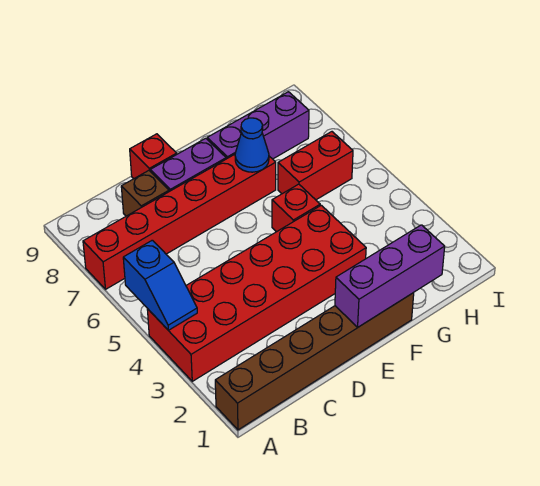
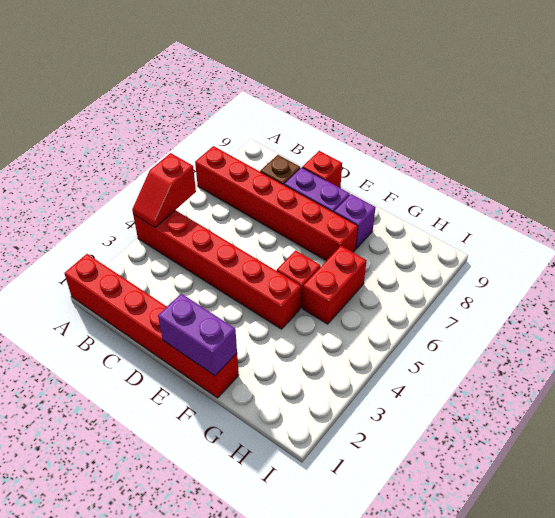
brown 1x6 brick [215,293,414,430] -> red 1x6 brick [64,254,239,398]
red 2x6 brick [147,205,366,381] -> red 1x6 brick [133,210,301,329]
blue 1x2 slope [123,240,197,330] -> red 1x2 slope [132,153,196,227]
purple 1x3 brick [335,225,445,327] -> purple 1x2 brick [158,294,237,376]
blue 1x1 cone [235,118,269,172] -> none
purple 1x3 brick [207,92,309,159] -> purple 1x1 brick [334,194,376,248]
red 1x2 brick [278,132,353,200] -> red 1x2 brick turned to [303,246,367,324]

